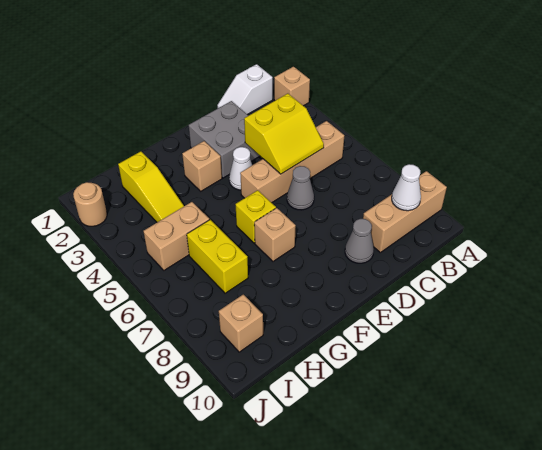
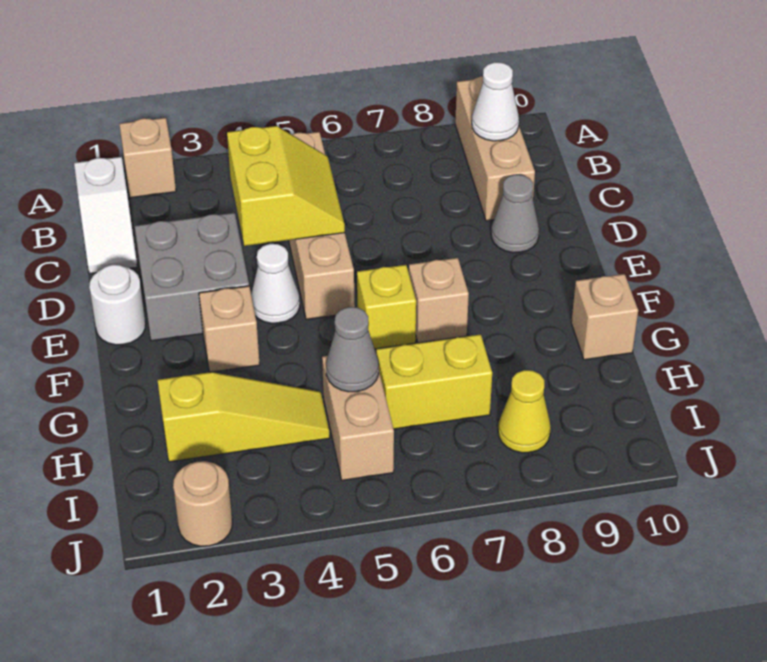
grey 1x1 cone [287,166,314,210] -> grey 1x1 cone moved to [326,307,379,392]
none -> white 1x1 round brick [89,265,146,345]
none -> yellow 1x1 cone [498,370,551,453]
tan 1x1 brick [219,294,263,352] -> tan 1x1 brick moved to [571,274,638,360]

